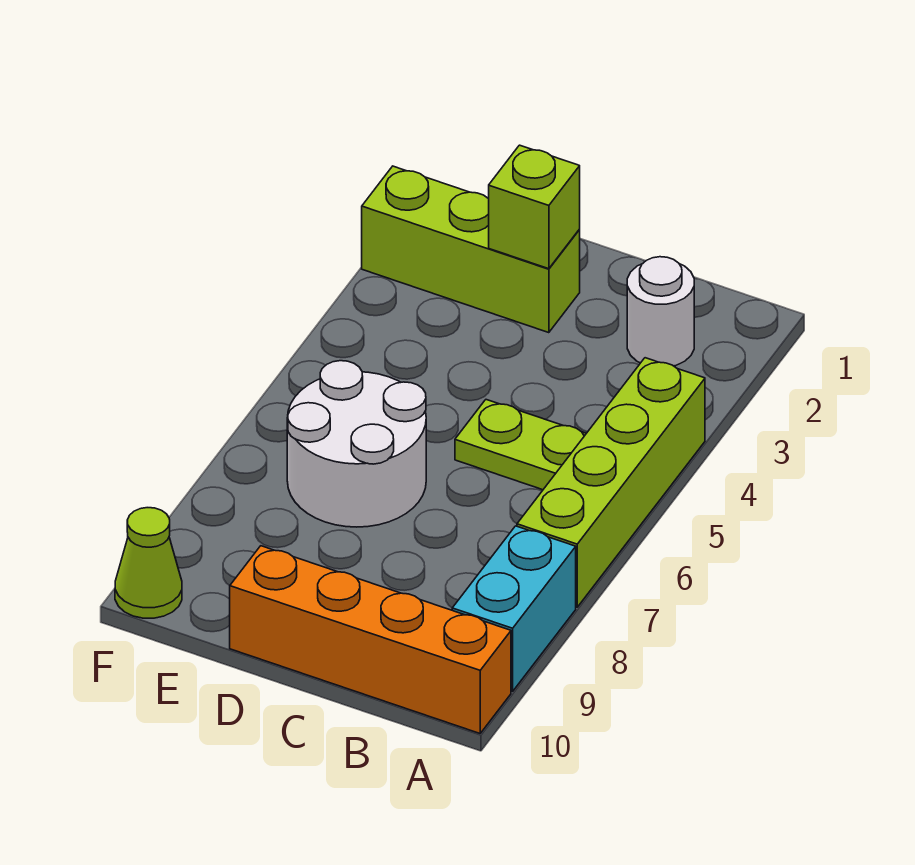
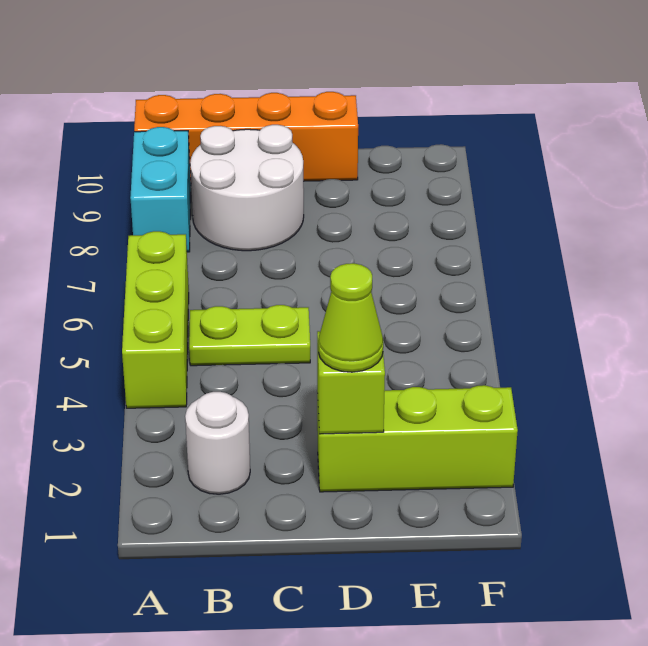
lime 1x4 brick [517,358,705,607] -> lime 1x3 brick [122,231,189,408]
white 2x2 round brick [287,361,426,527] -> white 2x2 round brick moved to [190,125,304,251]
lime 1x1 cone [115,508,182,618] -> lime 1x1 cone moved to [318,263,383,372]

